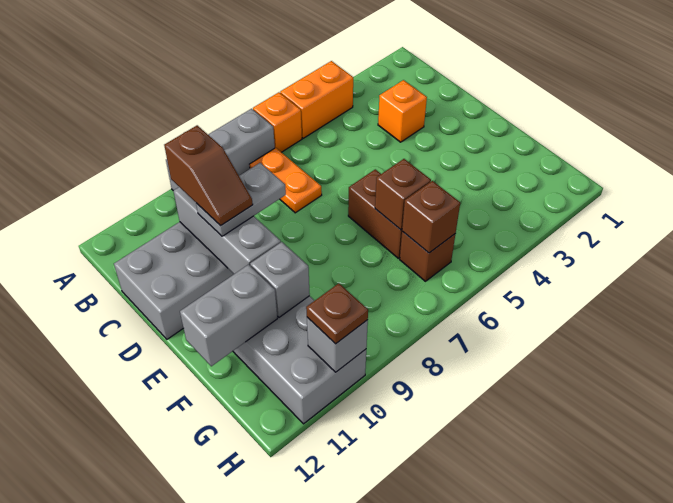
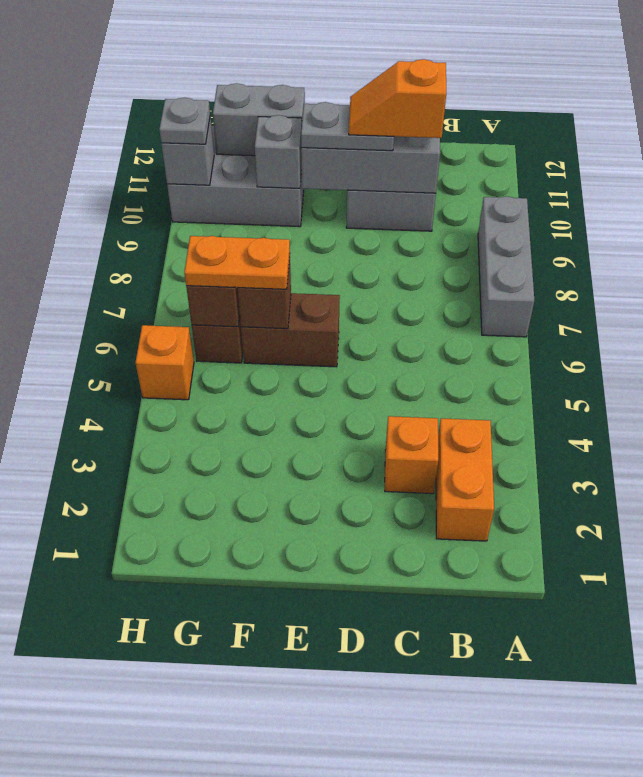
orange 1x2 brick [280,61,353,138] -> orange 1x2 brick moved to [436,418,494,541]
orange 1x1 brick [253,92,302,152] -> orange 1x1 brick moved to [135,325,194,400]
orange 1x2 plate [250,148,322,213] -> orange 1x2 plate moved to [184,236,290,289]
brown 1x2 slope [164,125,253,226] -> orange 1x2 slope [349,59,446,138]
grey 1x2 plate [196,163,286,236] -> grey 1x2 plate turned to [301,102,394,151]
grey 1x2 brick [180,265,277,366] -> grey 1x2 brick turned to [213,83,305,156]
brown 1x1 plate [306,283,368,344] -> grey 1x1 plate [159,98,210,144]

